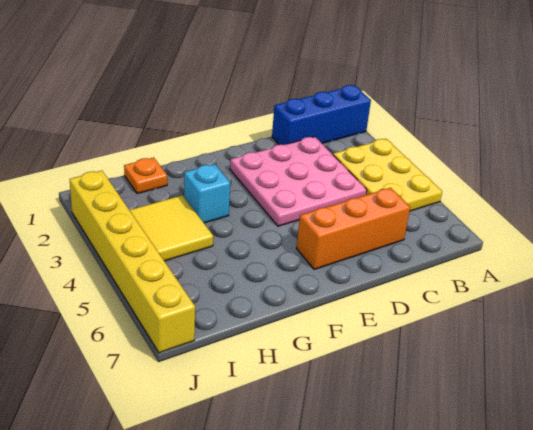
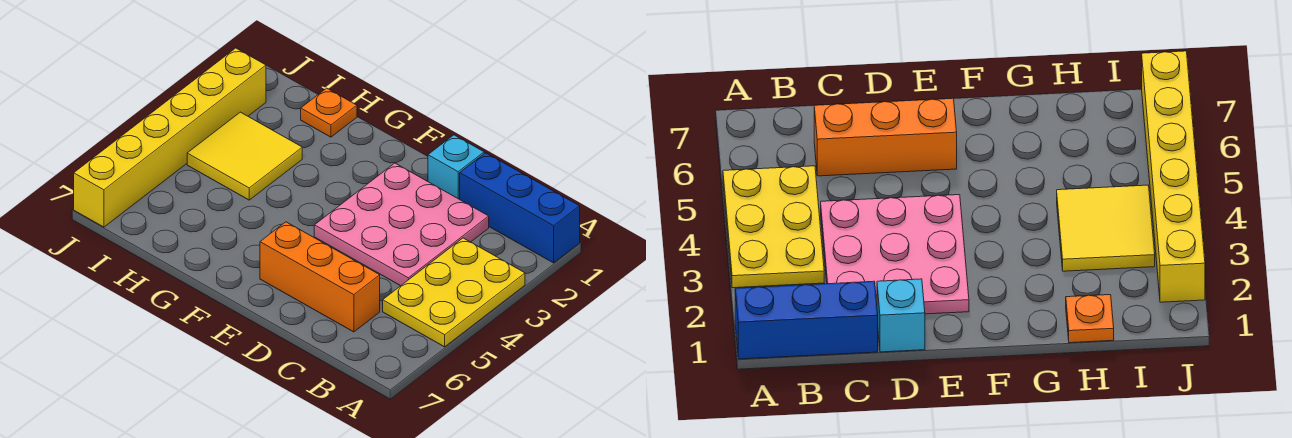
cyan 1x1 brick [184,164,230,223] -> cyan 1x1 brick moved to [428,135,484,199]

